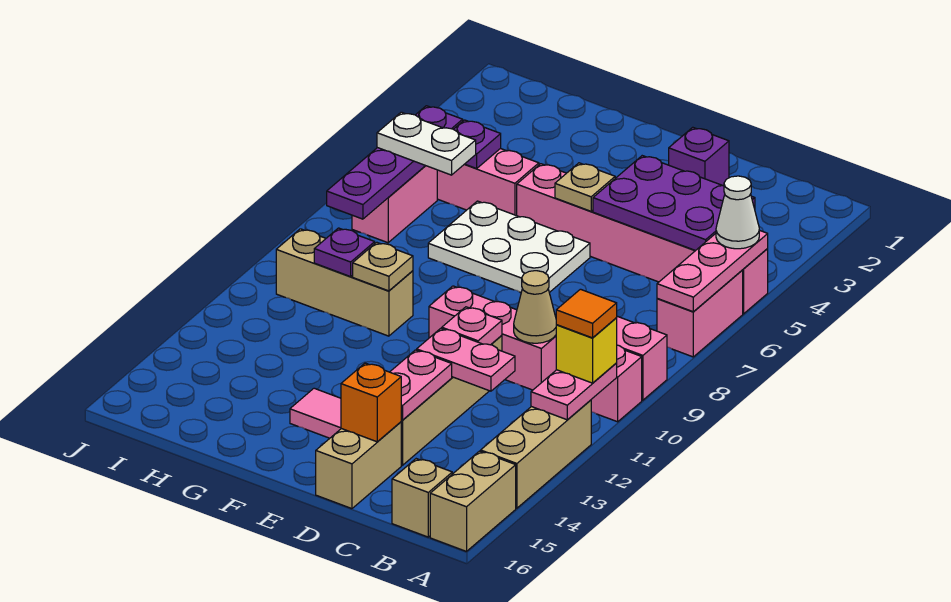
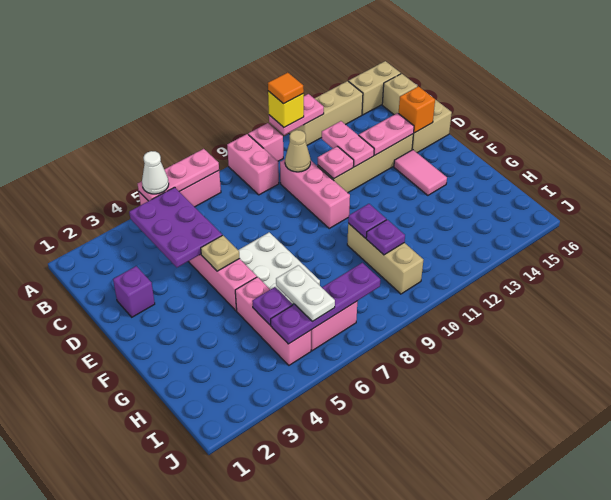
tan 1x1 plate [353,242,413,291] -> purple 1x1 plate [348,204,386,238]

